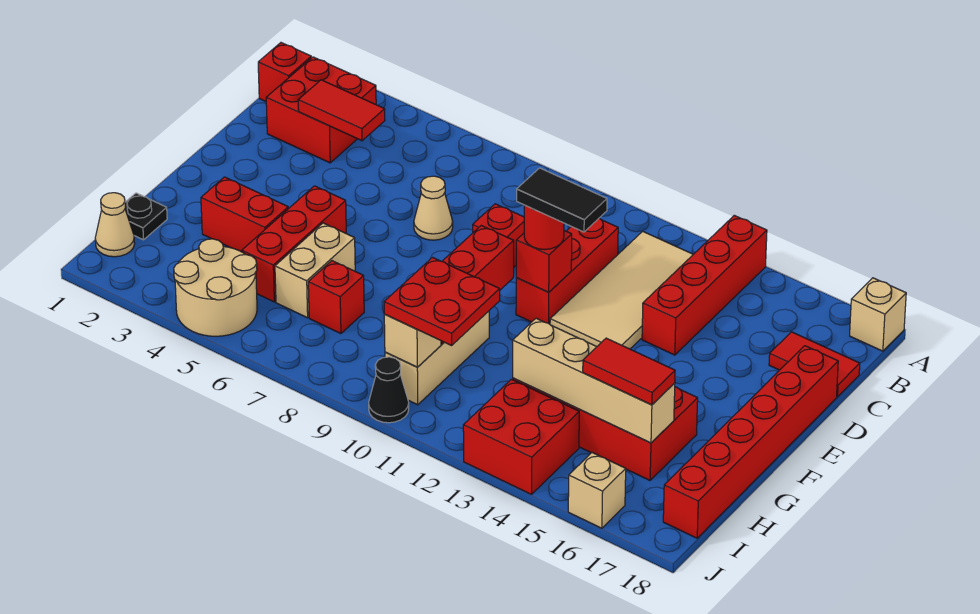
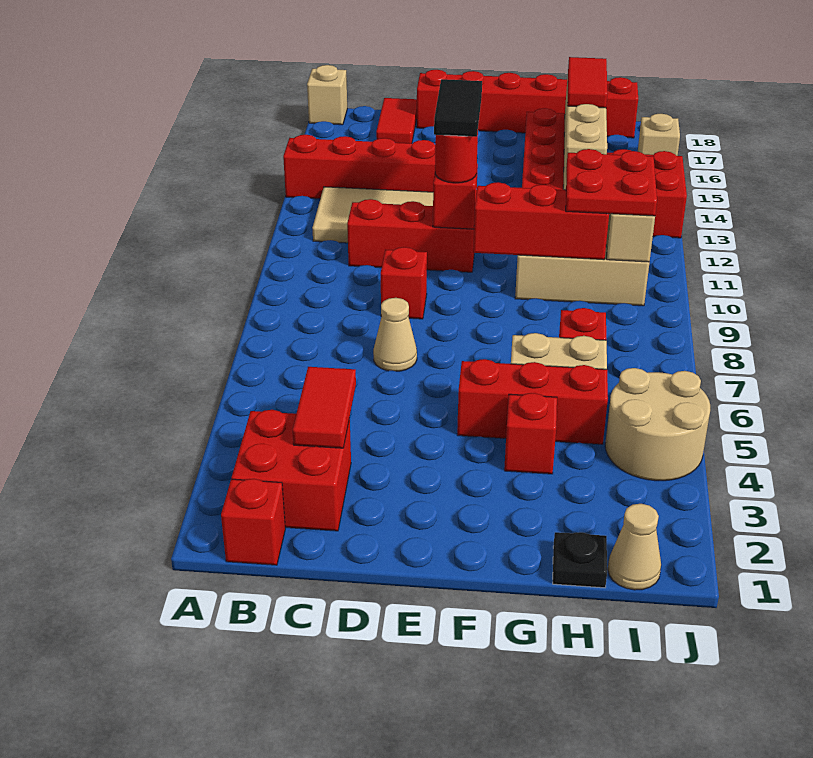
red 1x2 brick [201,177,288,252] -> red 1x1 brick [504,393,557,474]
black 1x1 cone [369,357,409,423] -> none

